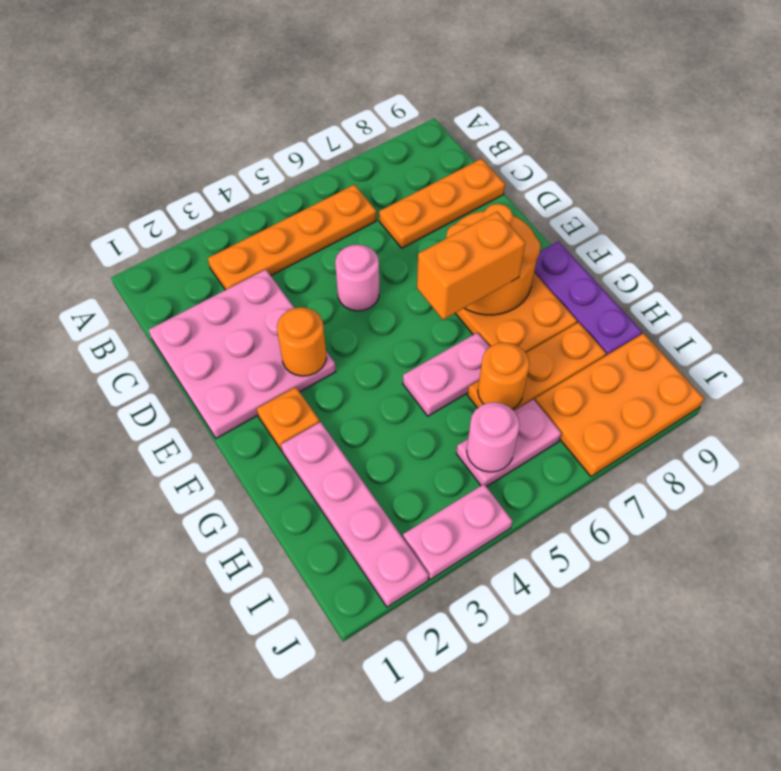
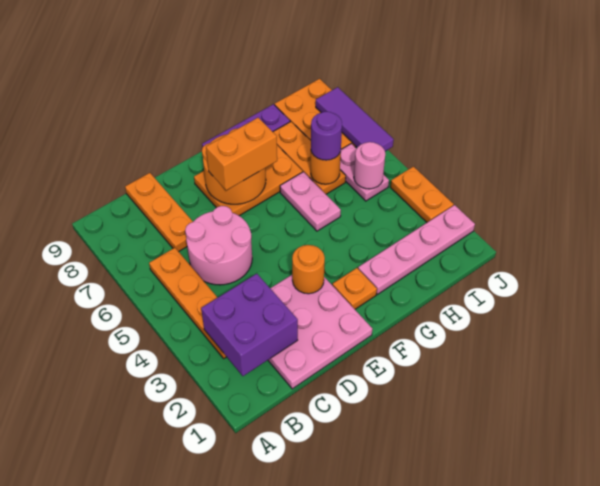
none -> purple 2x2 brick [201,274,298,376]
pink 1x1 round brick [335,245,379,311] -> pink 2x2 round brick [185,206,252,285]
orange 1x2 brick [417,212,525,320] -> orange 1x2 brick turned to [206,118,277,190]
none -> purple 1x1 round brick [311,112,342,160]
pink 1x2 plate [403,484,512,580] -> orange 1x2 plate [390,167,454,222]
none -> purple 1x3 tile [316,87,394,151]

